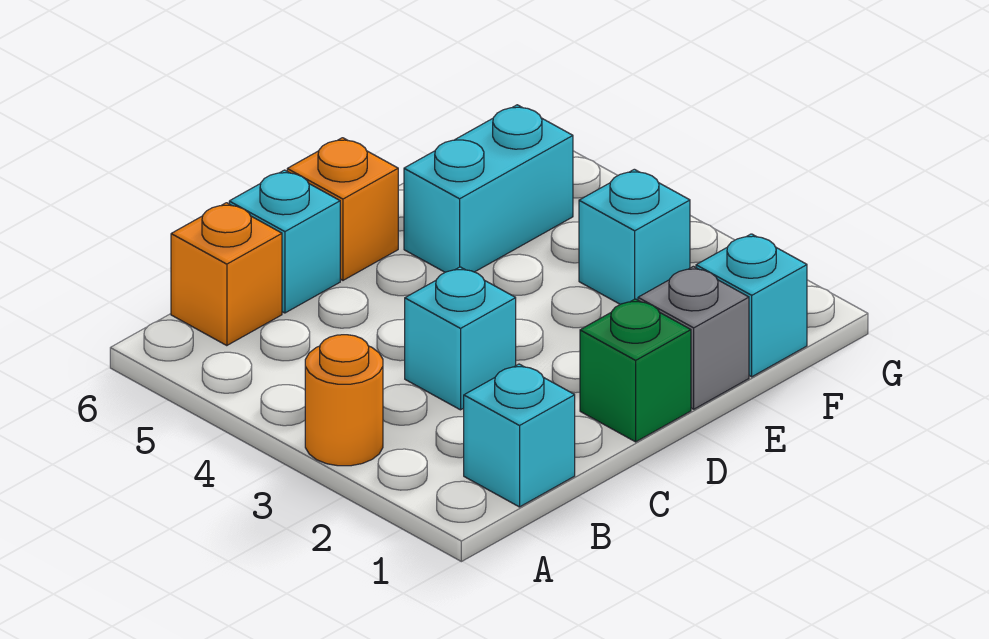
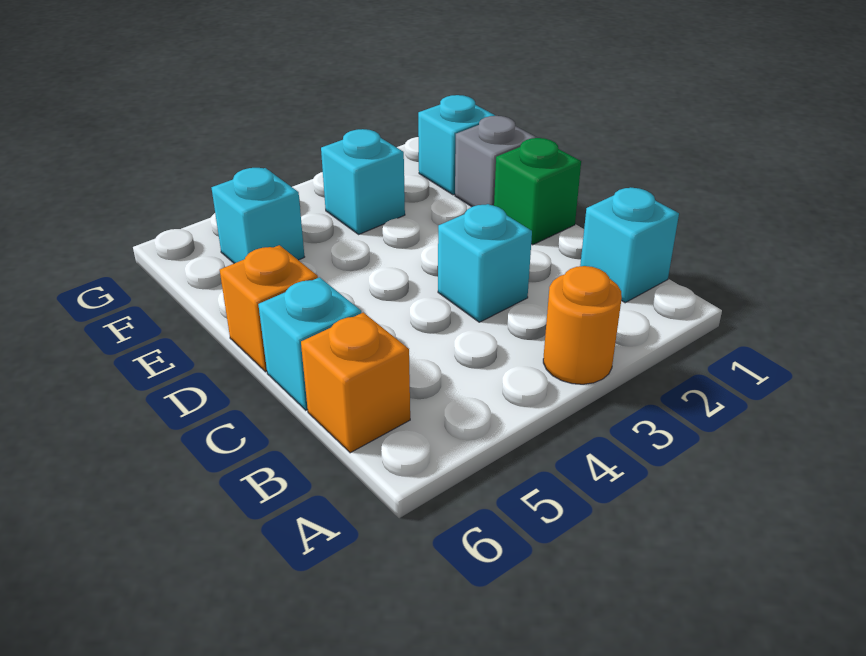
cyan 1x2 brick [404,105,573,272] -> cyan 1x1 brick [212,168,304,263]

